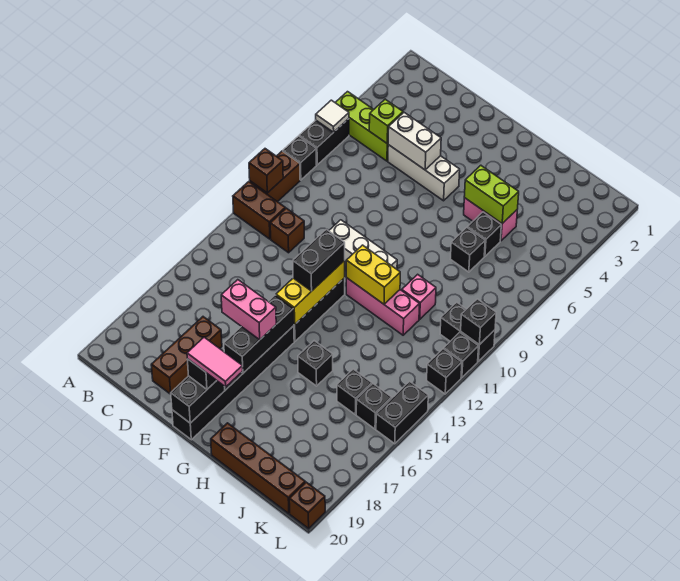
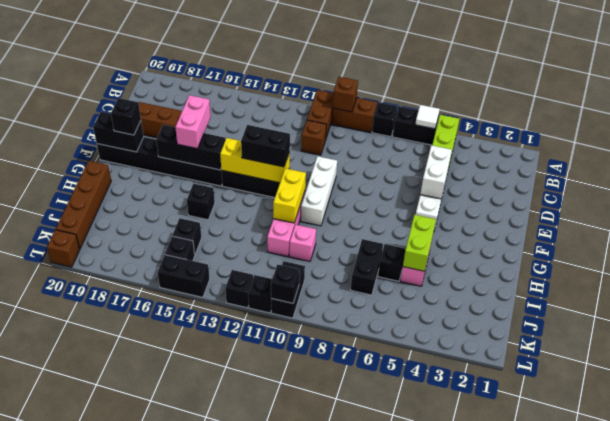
lime 1x1 brick [369,99,403,143] -> none
pink 1x2 tile [187,337,243,387] -> none
black 1x1 brick [451,228,485,272] -> black 1x2 brick [351,239,383,295]

